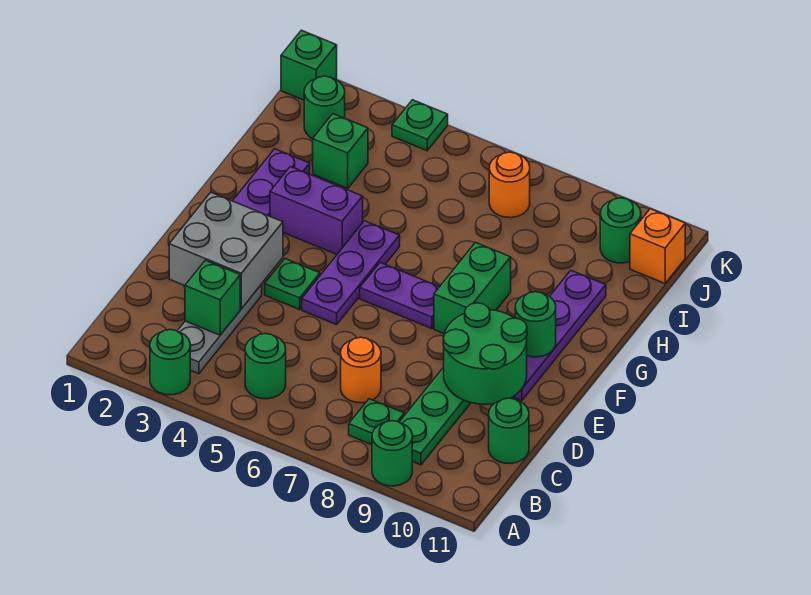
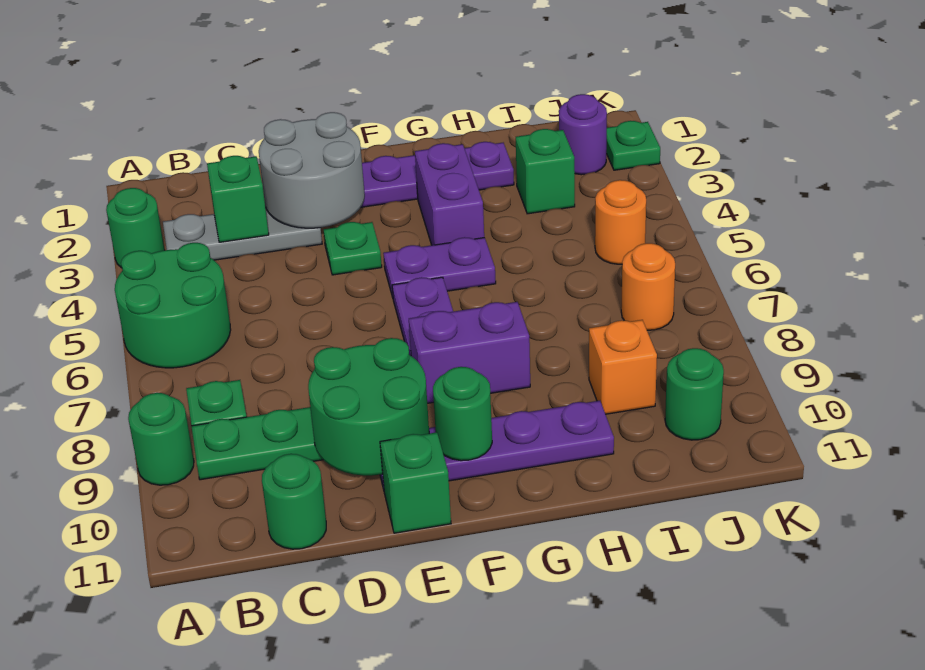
green 1x1 round brick [245,333,286,399] -> green 2x2 round brick [115,243,231,368]
orange 1x1 round brick [341,337,381,403] -> orange 1x1 round brick moved to [595,180,646,264]
grey 2x2 brick [169,192,283,309] -> grey 2x2 round brick [259,112,365,228]
purple 1x3 plate [302,221,400,325] -> purple 1x2 plate [383,237,496,298]
green 1x2 brick [434,243,511,333] -> purple 1x2 brick [409,302,530,403]
green 1x1 round brick [304,76,345,139] -> purple 1x1 round brick [559,94,607,175]
orange 1x1 brick [630,209,685,283] -> orange 1x1 brick moved to [589,320,657,414]
green 1x1 brick [281,30,337,100] -> green 1x1 brick moved to [380,432,451,533]
green 1x1 plate [392,100,448,151] -> green 1x1 plate moved to [606,121,660,170]

